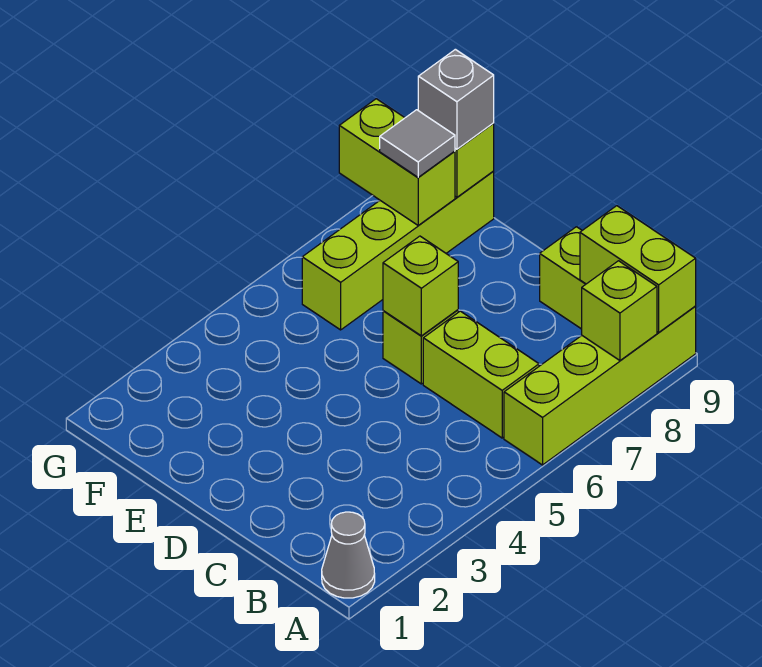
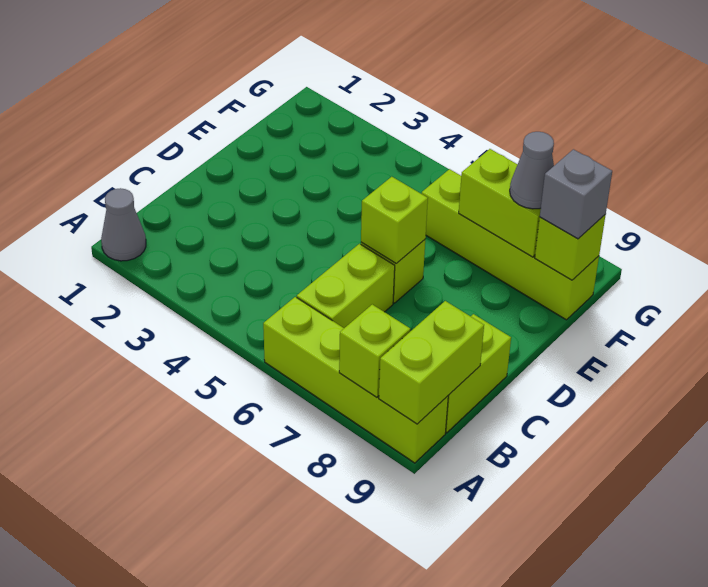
lime 1x2 brick [339,99,455,226] -> lime 1x2 brick turned to [459,149,541,257]
grey 1x1 tile [380,110,455,177] -> grey 1x1 cone [510,132,554,209]

